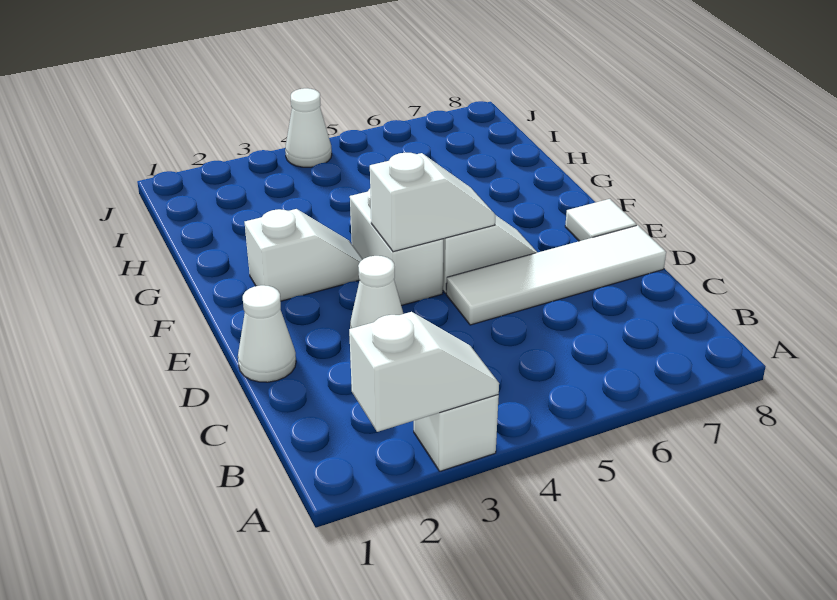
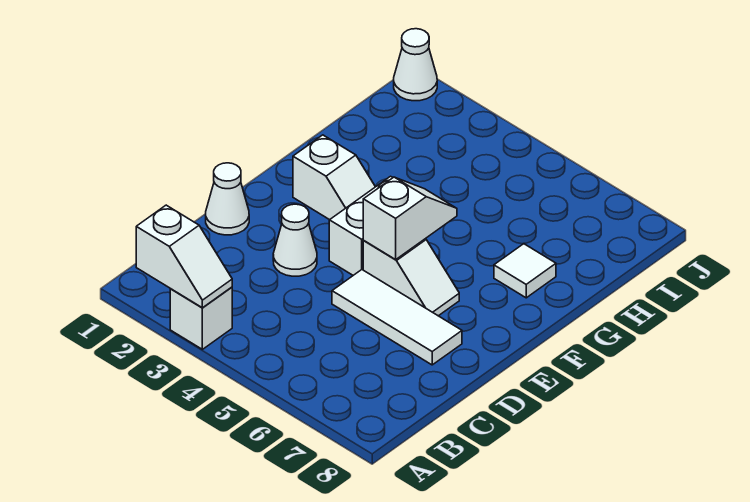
white 1x4 tile [446,225,666,325] -> white 1x3 tile [332,270,462,365]
white 1x2 slope [370,153,495,252] -> white 1x2 slope turned to [363,177,457,259]
white 1x1 tile [565,199,637,241] -> white 1x1 tile moved to [494,244,556,298]
white 1x1 cone [285,88,332,167] -> white 1x1 cone moved to [394,29,437,101]

